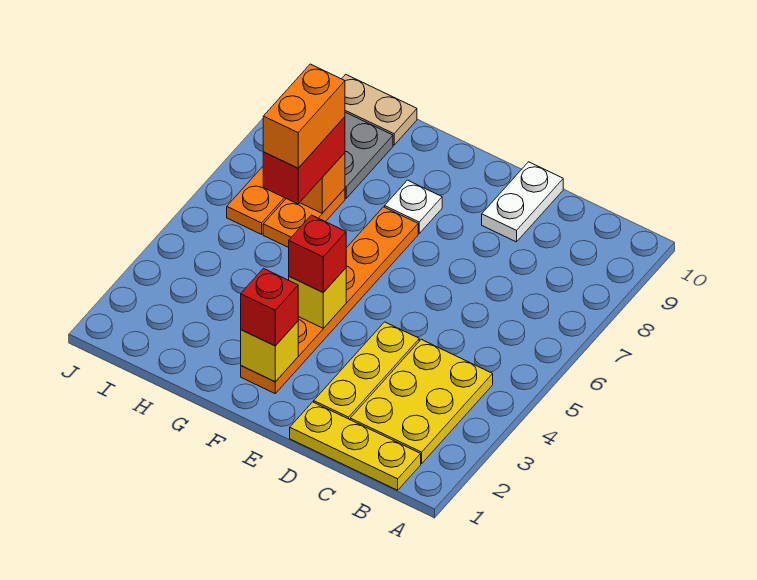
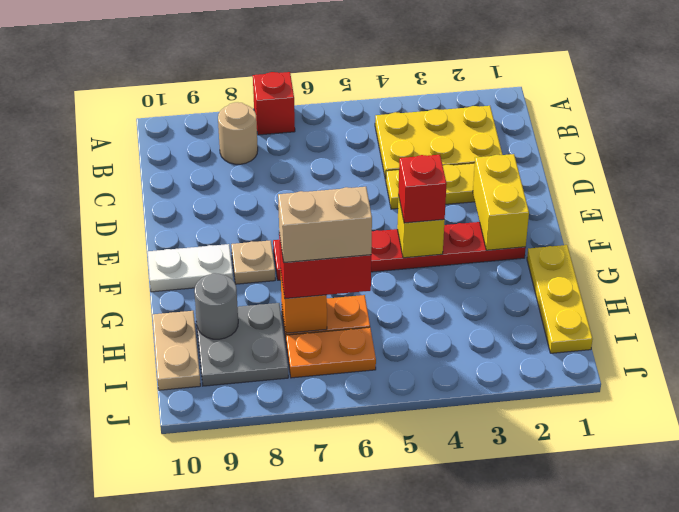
yellow 1x3 plate [290,402,421,490] -> yellow 1x3 plate moved to [527,245,593,353]
none -> tan 1x1 round brick [218,102,258,164]
white 1x2 plate [482,162,563,242] -> white 1x2 plate moved to [148,244,233,292]
orange 1x6 plate [241,207,418,393] -> red 1x6 plate [273,222,526,280]
yellow 1x1 brick [241,321,298,382] -> yellow 1x2 brick [473,154,529,250]
red 1x1 brick [241,269,298,346] -> red 1x1 brick moved to [253,72,295,135]
white 1x1 plate [385,180,442,233] -> tan 1x1 plate [231,240,275,284]
orange 1x2 brick [263,64,345,168] -> tan 1x2 brick [278,187,372,262]
none -> grey 1x1 round brick [194,273,238,339]

